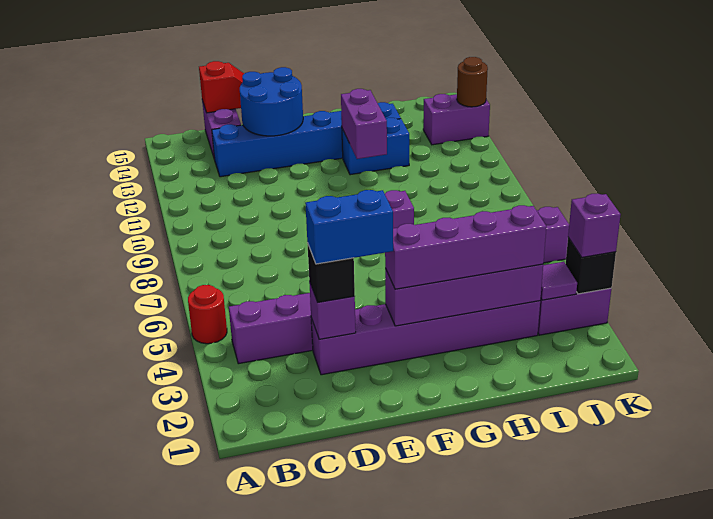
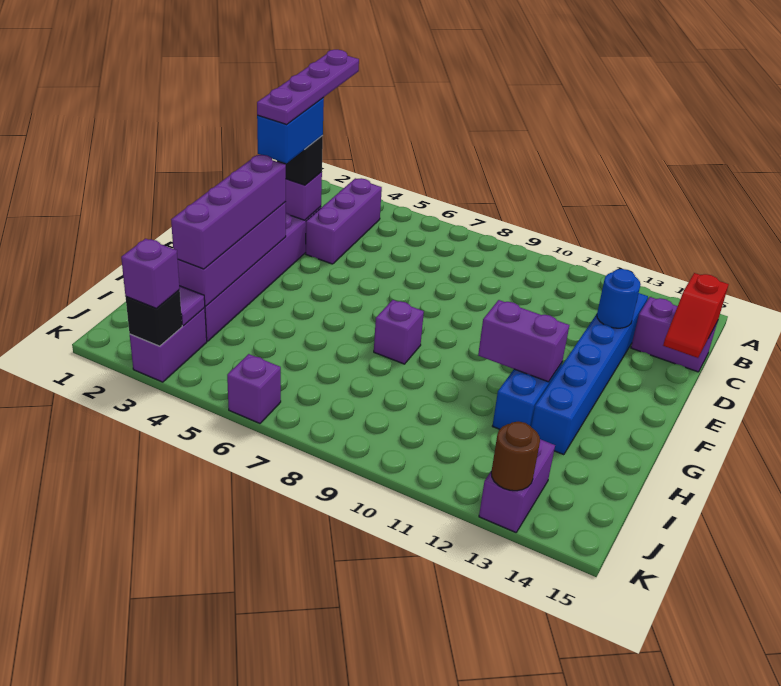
red 1x1 round brick [188,285,227,344] -> none
none -> purple 1x4 plate [257,50,359,125]
blue 2x2 round brick [240,67,303,136] -> blue 1x1 round brick [597,269,641,328]

